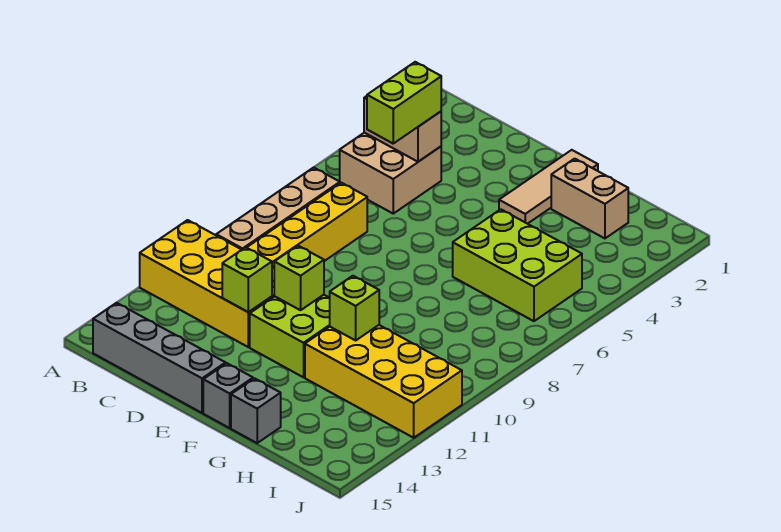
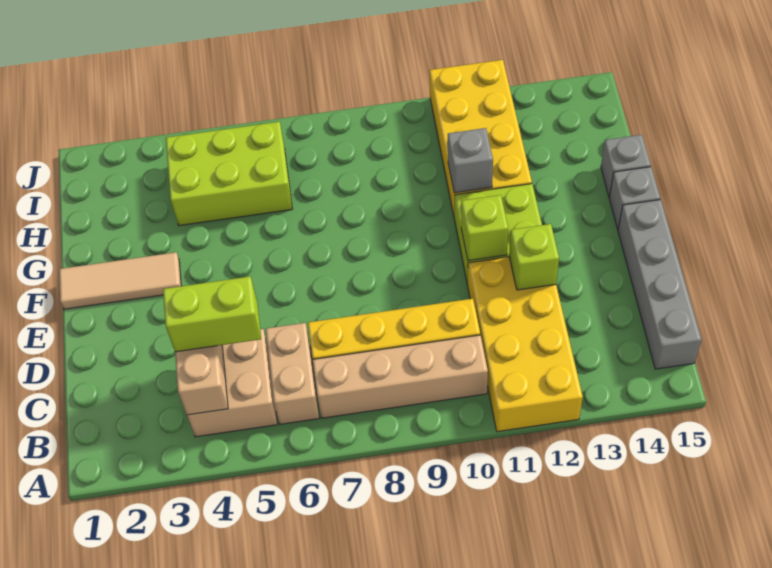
tan 1x2 brick [551,159,628,238] -> tan 1x2 brick moved to [266,323,319,424]
lime 2x3 brick [453,209,582,321] -> lime 2x3 brick turned to [166,122,292,226]
lime 1x1 brick [330,276,379,340] -> grey 1x1 brick [448,128,493,193]

